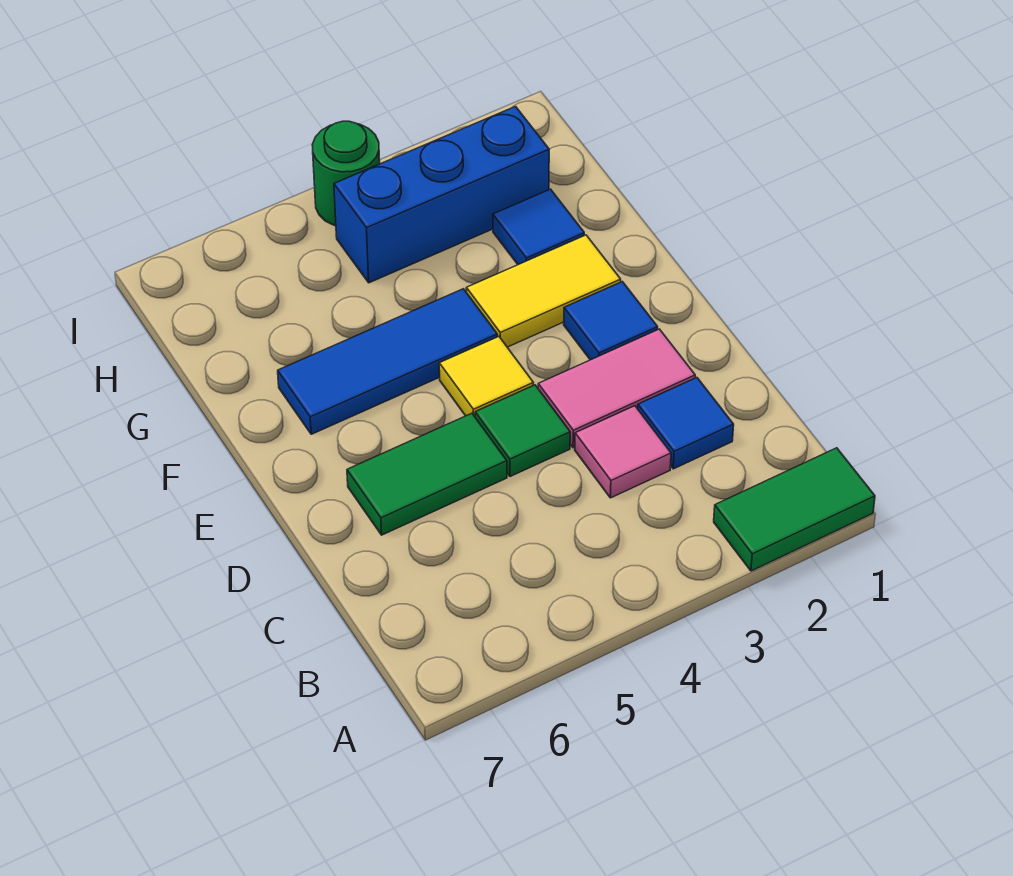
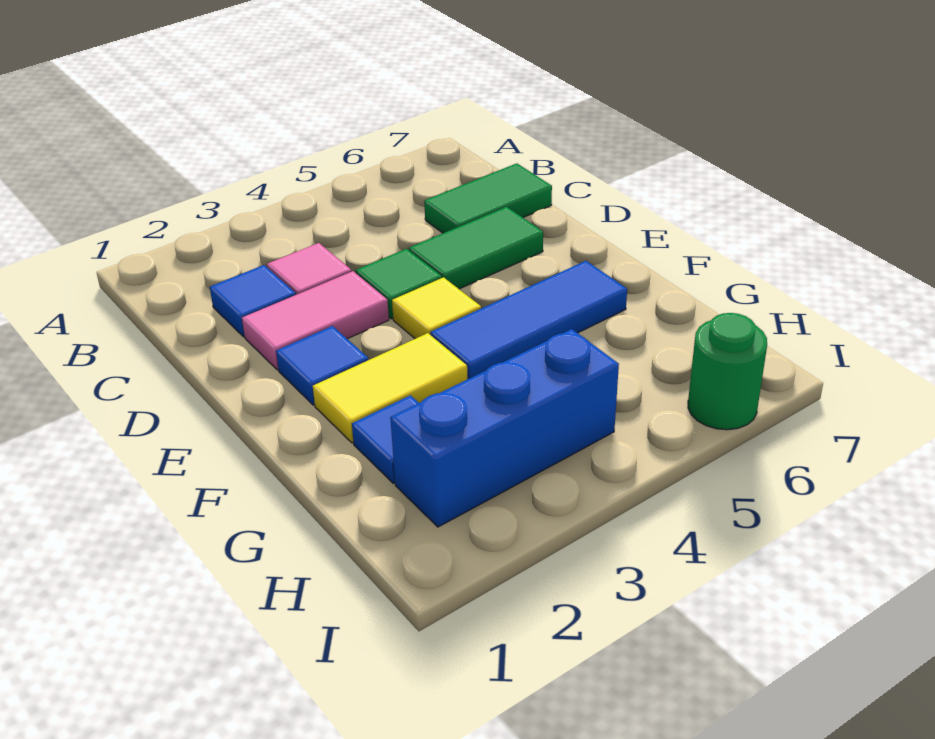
green 1x2 tile [714,448,875,571] -> green 1x2 tile moved to [424,163,552,233]
green 1x1 round brick [312,121,380,226] -> green 1x1 round brick moved to [688,313,767,430]

